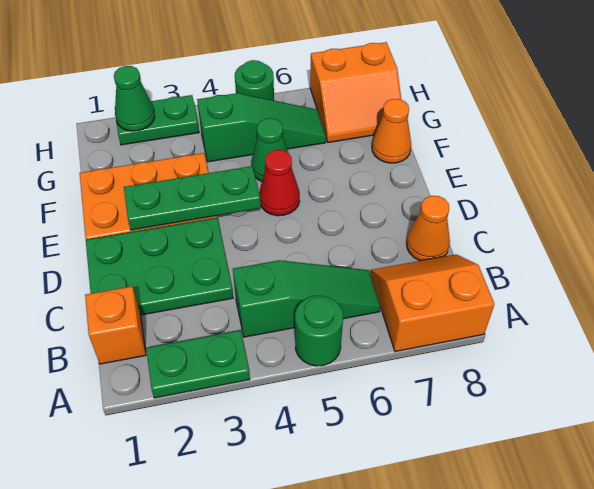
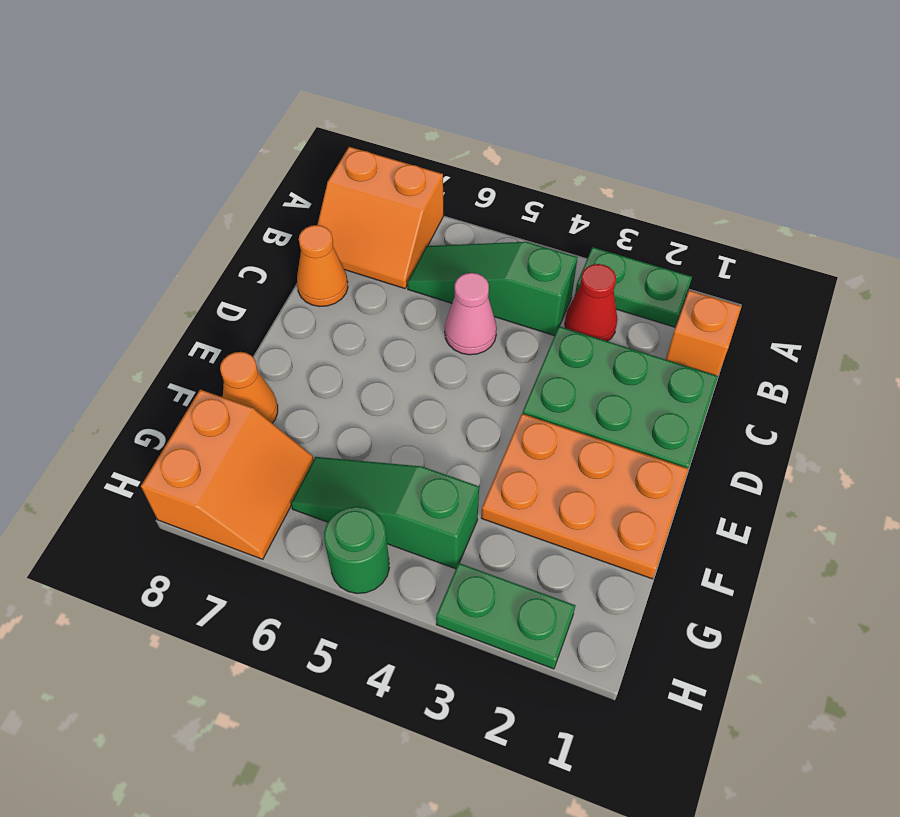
green 1x1 round brick [295,296,343,366] -> none
none -> pink 1x1 cone [445,273,497,355]
green 1x3 plate [124,166,261,230] -> none
red 1x1 cone [259,150,300,216] -> red 1x1 cone moved to [565,264,617,341]
green 1x1 cone [251,118,288,181] -> none
orange 2x2 slope [310,42,401,142] -> orange 2x2 slope turned to [141,390,314,559]
green 1x1 cone [114,66,155,131] -> none

